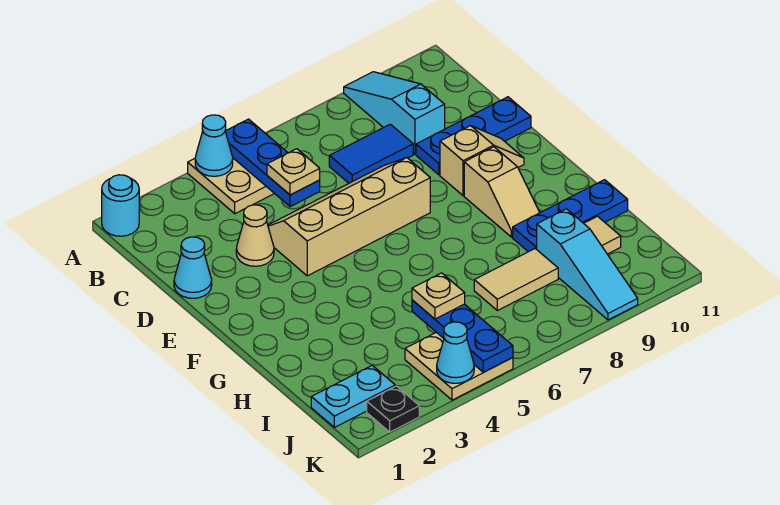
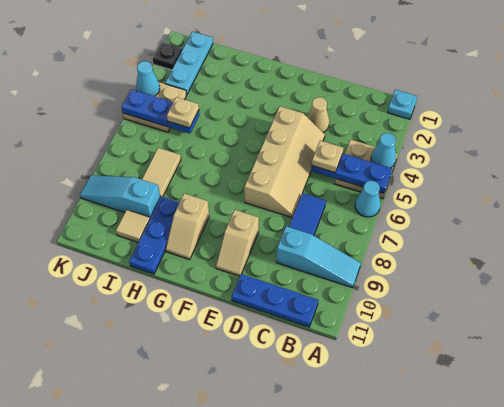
cyan 1x1 round brick [102,175,139,236] -> cyan 1x1 plate [388,90,417,119]
cyan 1x1 cone [174,237,212,298] -> cyan 1x1 cone moved to [355,181,380,217]
blue 1x3 plate [416,97,531,175] -> blue 1x3 plate turned to [232,274,318,327]
tan 1x2 slope [464,147,540,237] -> tan 1x2 slope turned to [166,193,209,260]
cyan 1x2 plate [311,365,395,427] -> cyan 1x3 plate [165,32,213,95]

